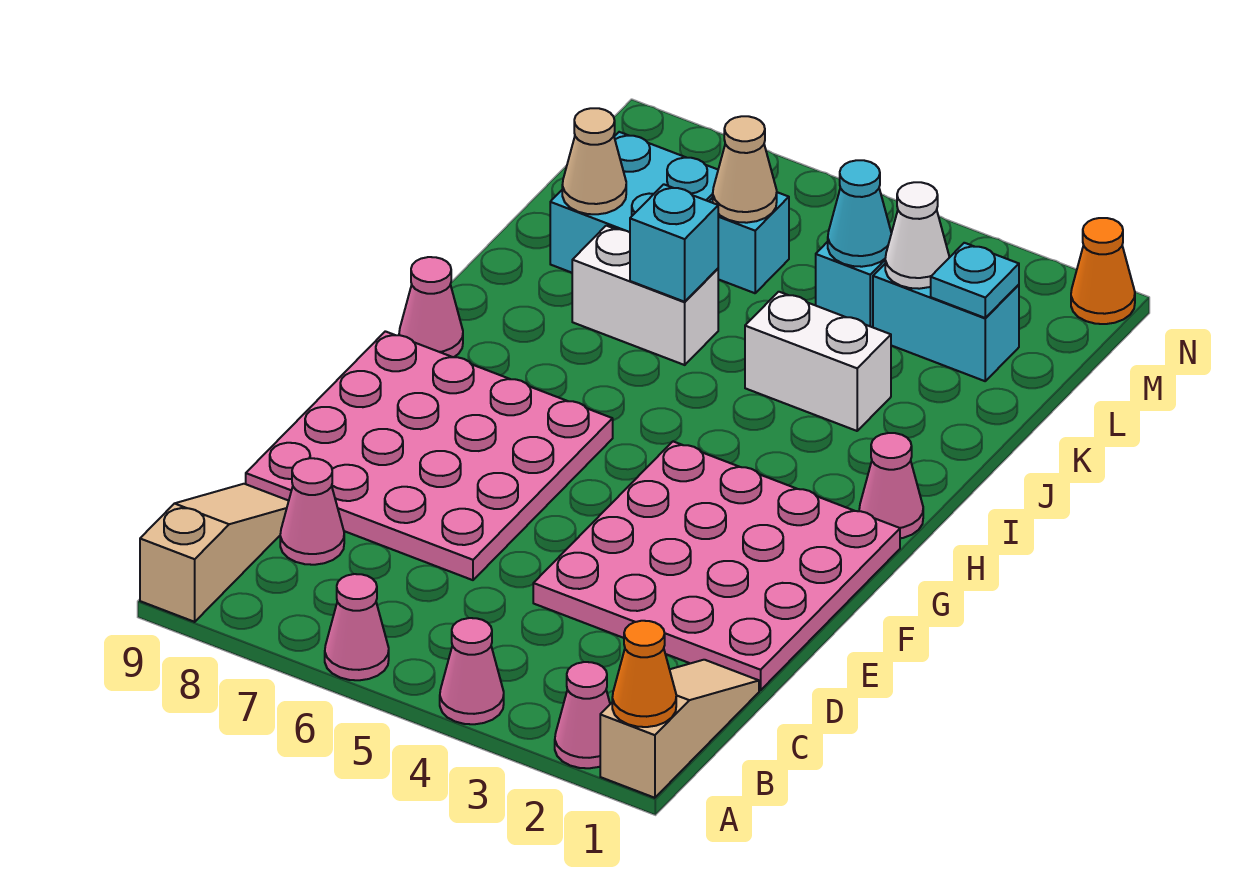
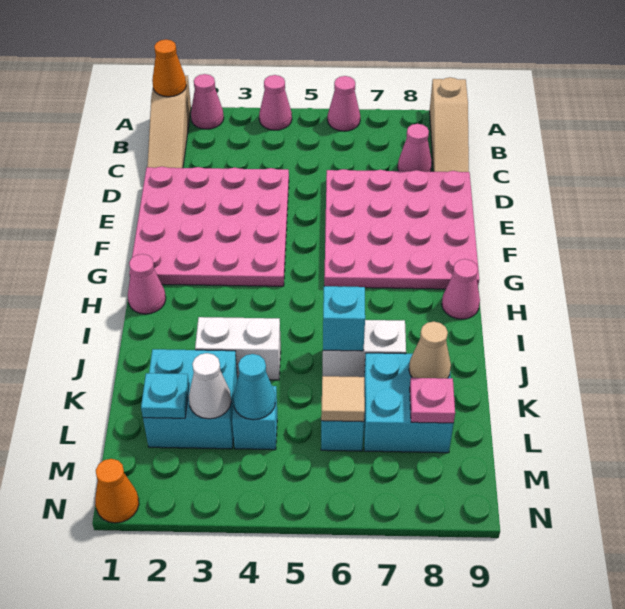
cyan 1x2 brick [873,264,1019,381] -> cyan 2x2 brick [143,349,238,449]
tan 1x1 cone [713,116,777,223] -> tan 1x1 tile [321,376,365,422]
none -> pink 1x1 plate [410,378,455,423]

